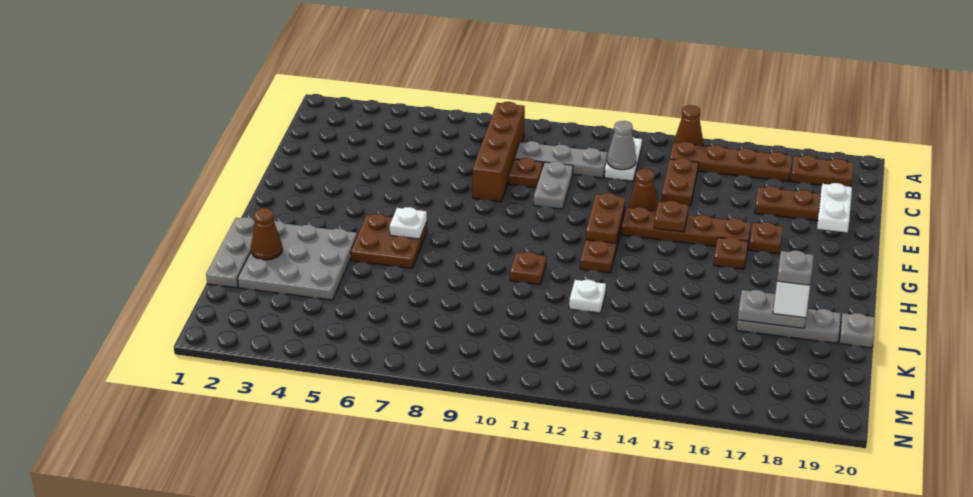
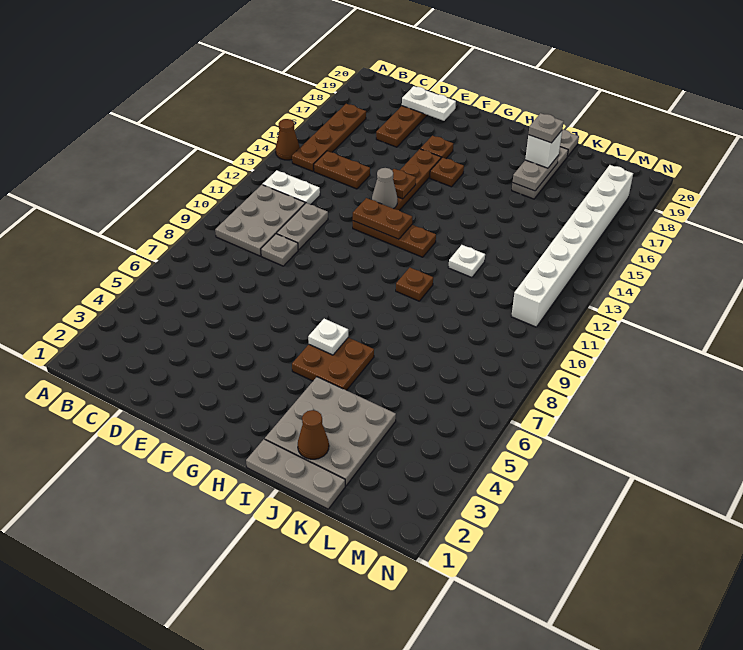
brown 1x4 brick [473,102,525,202] -> none
brown 1x2 plate [791,155,854,187] -> none
grey 1x3 plate [515,141,608,178] -> grey 2x3 plate [215,185,305,256]
grey 1x1 cone [607,121,636,170] -> grey 1x1 cone moved to [372,168,397,209]
brown 1x1 plate [509,158,543,188] -> grey 1x1 plate [261,234,298,266]
grey 1x2 plate [534,161,573,209] -> grey 1x2 plate turned to [277,203,328,250]
brown 1x1 cone [628,169,658,211] -> none
none -> white 1x8 brick [511,165,633,327]

